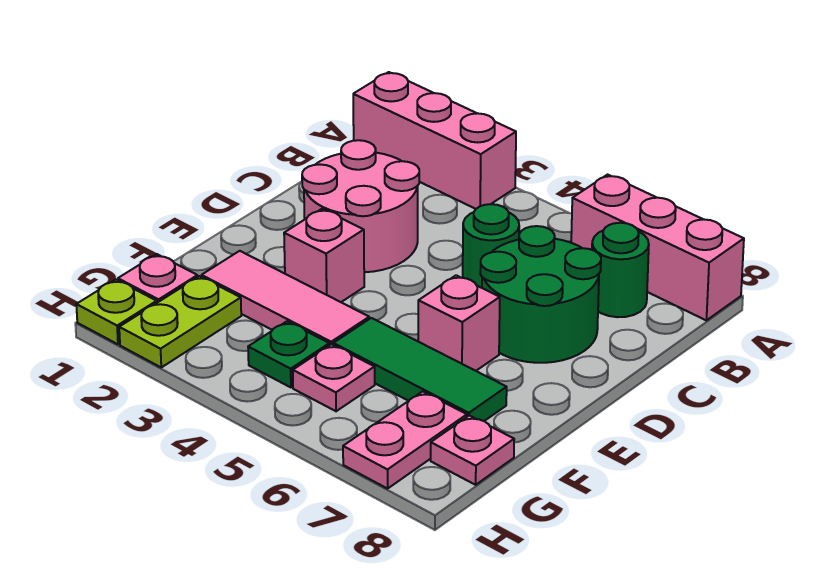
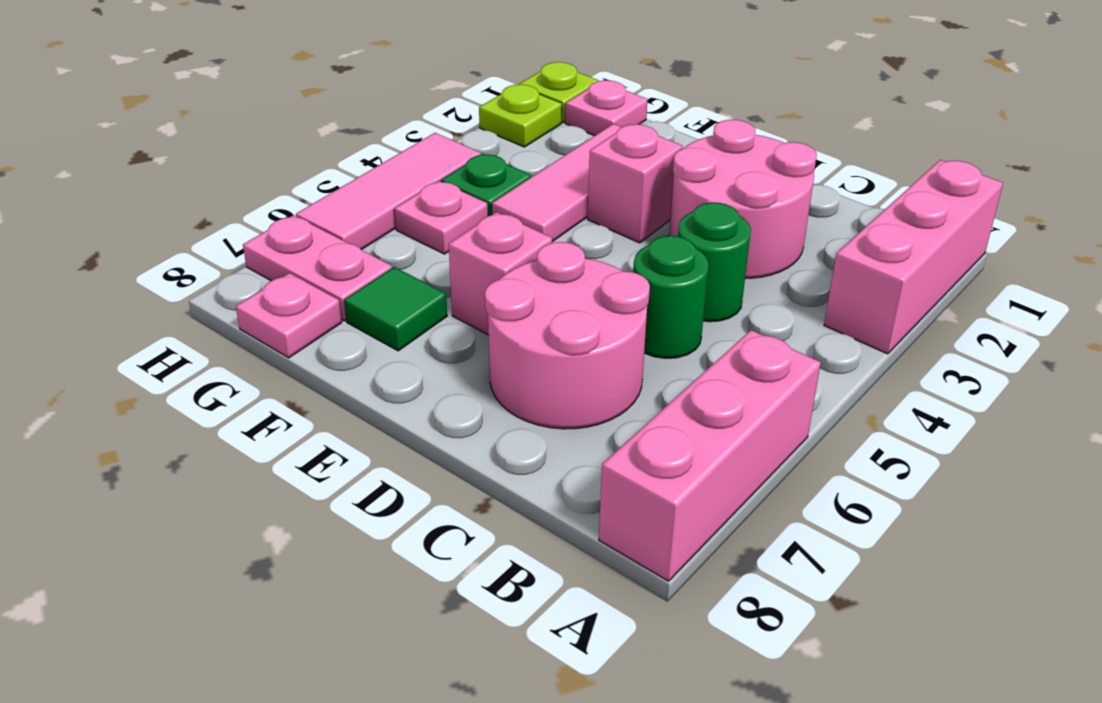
green 1x1 round brick [592,223,649,317] -> green 1x1 round brick moved to [678,203,751,322]
green 2x2 round brick [480,226,601,363] -> pink 2x2 round brick [485,242,650,429]
green 1x3 tile [333,318,507,421] -> green 1x1 tile [344,267,447,351]
lime 1x2 plate [119,276,241,367] -> lime 1x1 plate [479,84,562,147]
none -> pink 1x3 tile [296,133,481,250]

